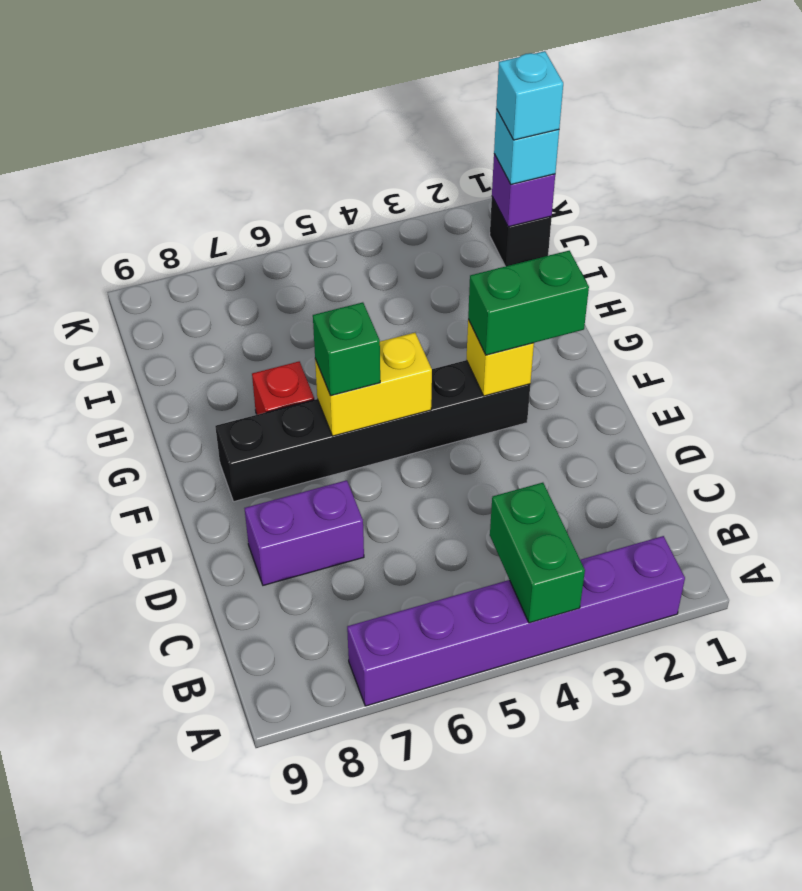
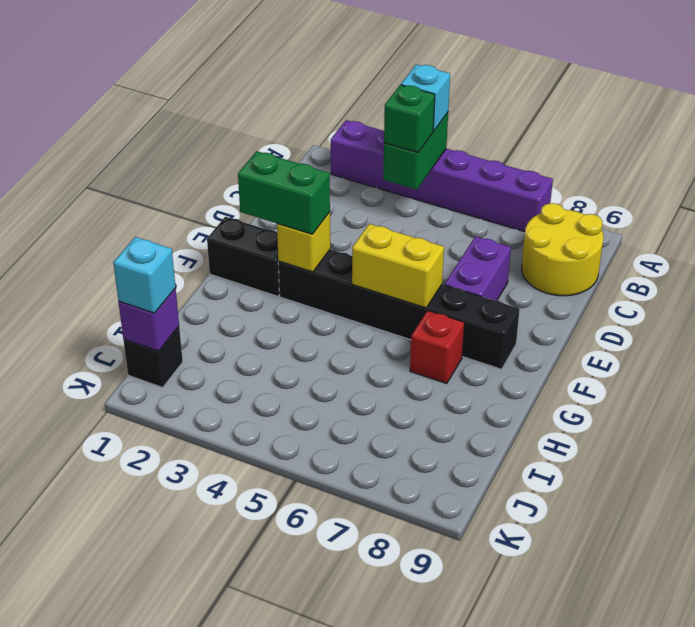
none -> yellow 2x2 round brick [522,203,604,296]
purple 1x2 brick [244,480,364,585] -> purple 1x2 brick turned to [445,236,511,300]
none -> black 1x2 brick [207,217,280,296]
green 1x1 brick [313,302,380,396] -> green 1x1 brick moved to [384,85,435,153]
cyan 1x1 brick [496,51,563,140] -> cyan 1x1 brick moved to [401,64,450,131]

